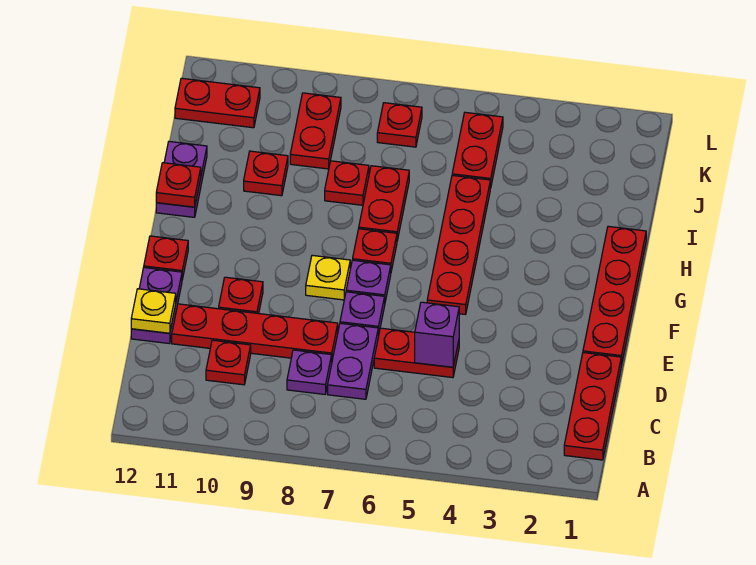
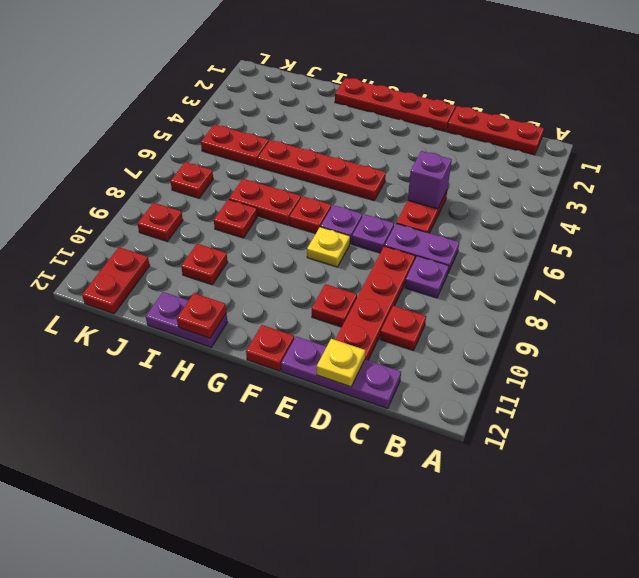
purple 1x2 plate [131,268,182,344] -> purple 1x3 plate [281,336,401,409]
red 1x2 plate [290,93,341,169] -> red 1x1 plate [137,203,183,241]

